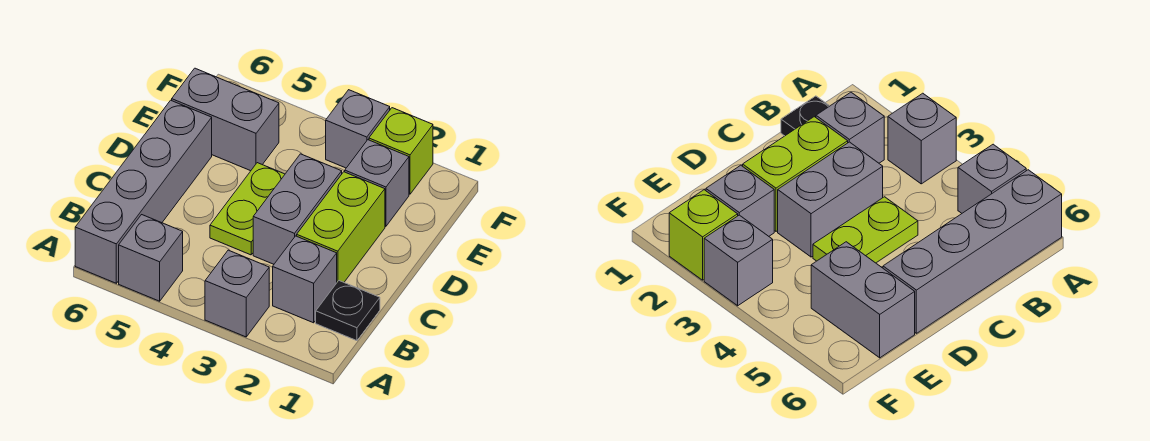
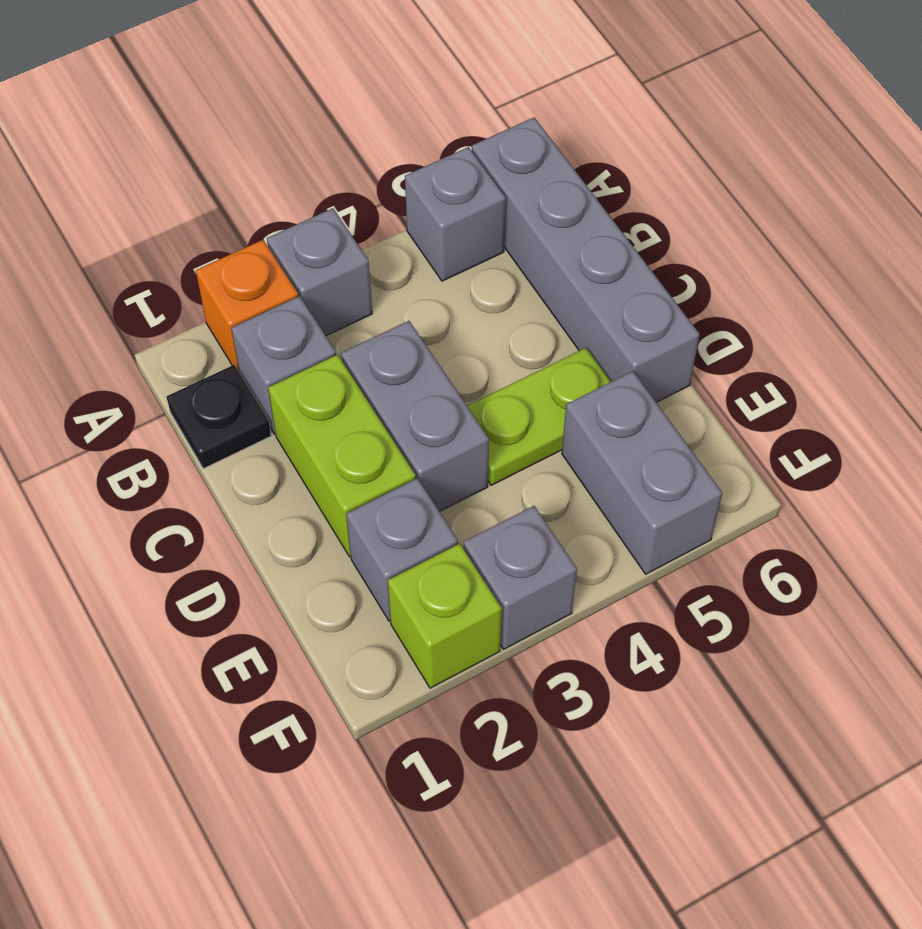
none -> orange 1x1 brick [196,240,298,371]
lime 1x2 plate [210,163,285,255] -> lime 1x2 plate turned to [467,348,611,485]
grey 1x2 brick [172,68,279,171] -> grey 1x2 brick turned to [562,371,722,574]

